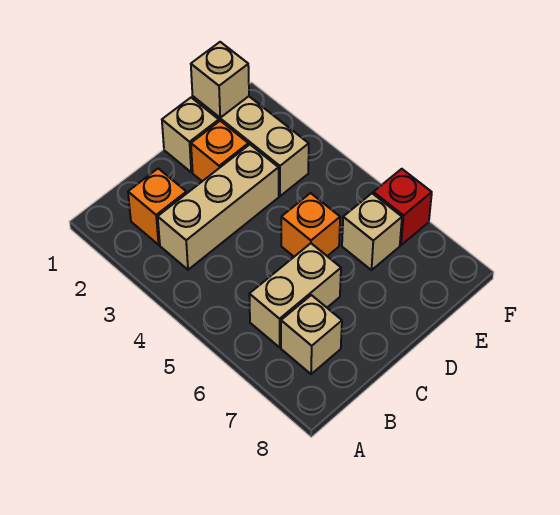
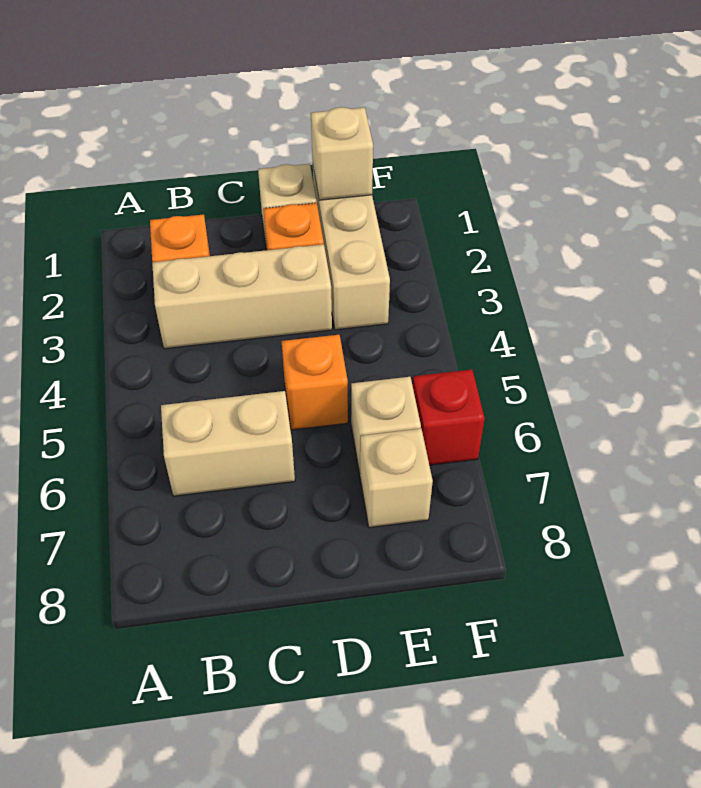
tan 1x1 brick [281,295,342,374] -> tan 1x1 brick moved to [360,429,433,528]

